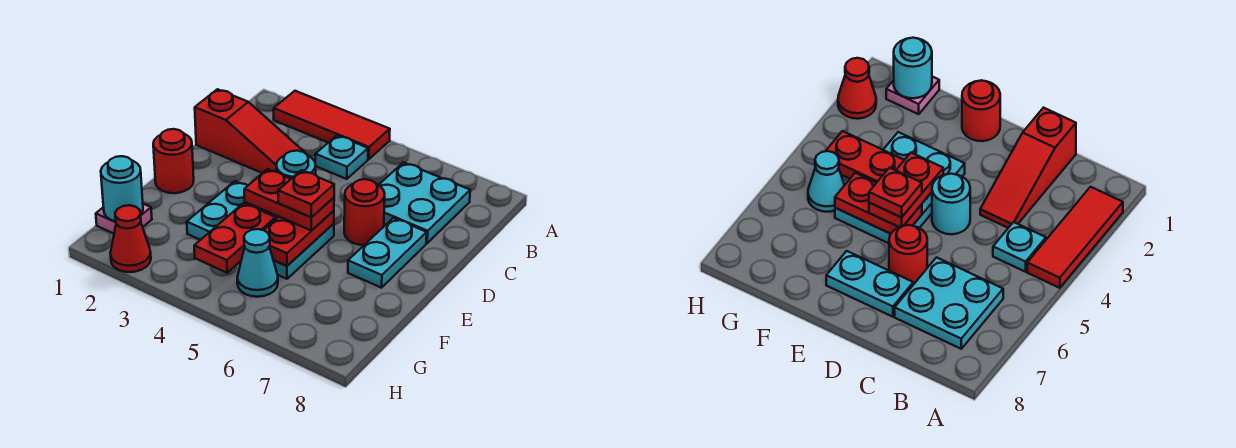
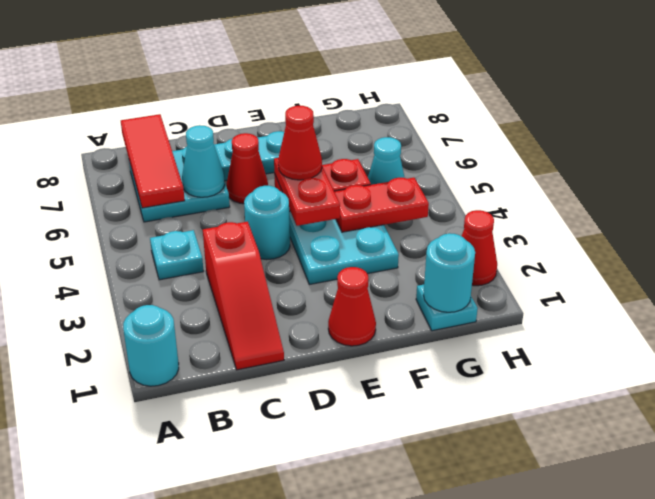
none -> cyan 1x1 round brick [123,305,179,386]
red 1x3 tile [274,91,390,159] -> red 1x3 tile moved to [121,114,185,208]
red 1x3 slope [195,89,310,173] -> red 1x3 slope turned to [203,222,284,370]
none -> cyan 1x1 cone [182,125,225,197]
red 1x1 round brick [344,179,385,245] -> red 1x1 cone [227,133,268,204]
red 1x1 round brick [153,129,194,193] -> red 1x1 cone [328,267,376,346]
red 1x1 plate [278,170,334,217] -> red 1x1 cone [278,106,322,180]
pink 1x1 plate [96,204,152,234] -> cyan 1x1 plate [416,285,478,331]

